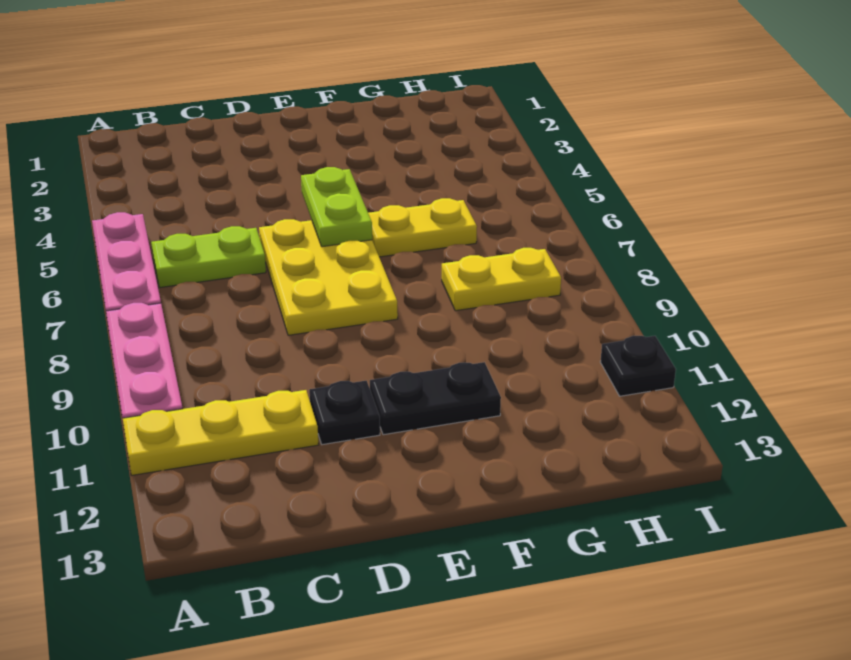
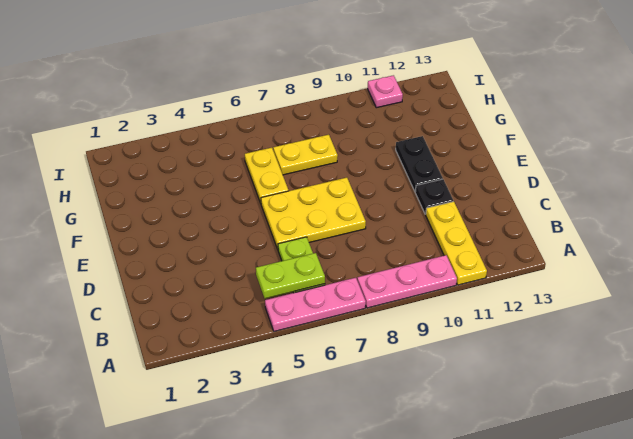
lime 1x2 plate [301,167,372,247] -> lime 1x2 plate moved to [256,253,325,298]
yellow 1x2 plate [442,248,561,311] -> yellow 1x2 plate turned to [273,135,338,175]
black 1x1 plate [600,336,676,396] -> pink 1x1 plate [368,75,403,108]

